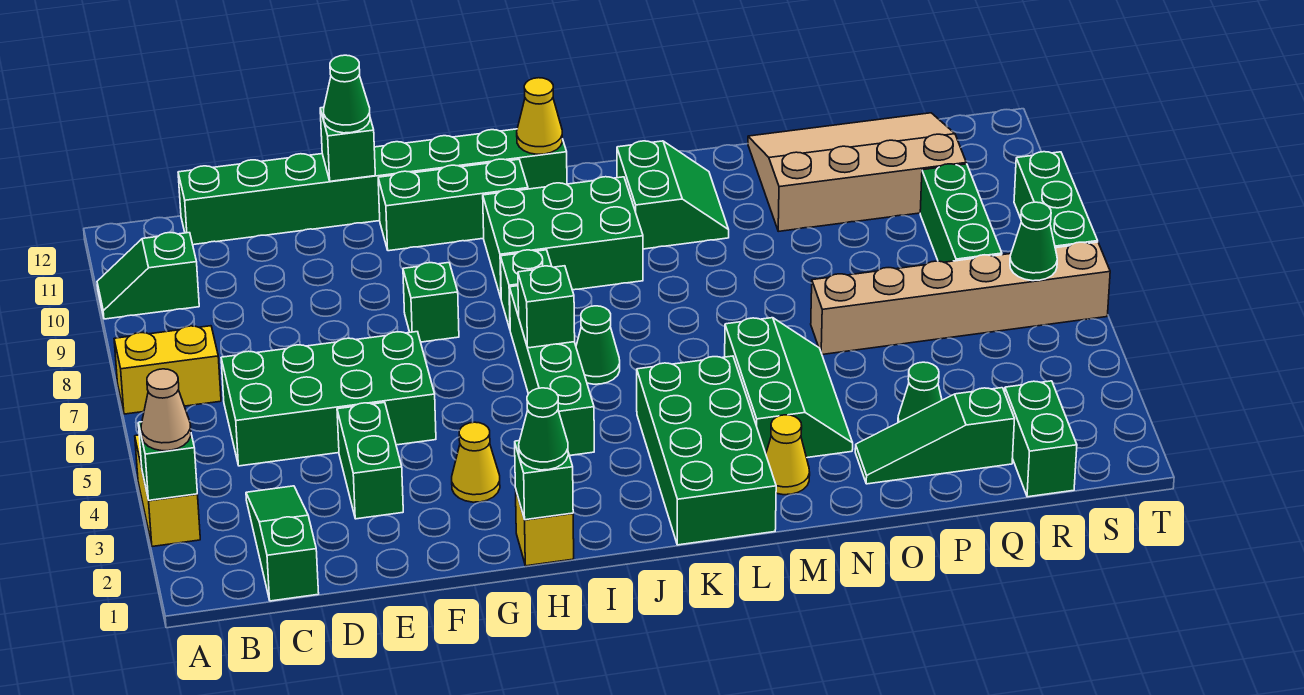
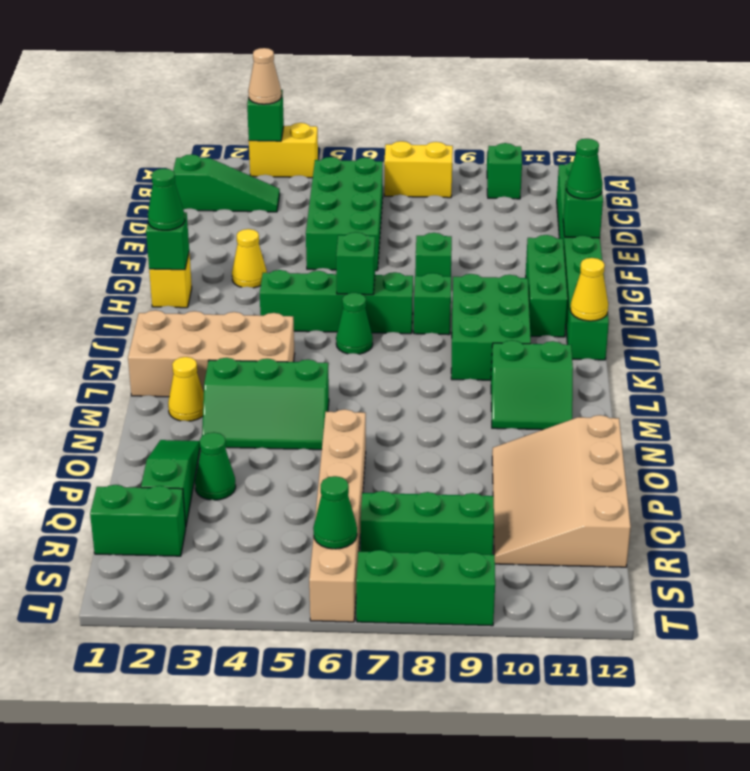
yellow 1x2 brick [114,326,221,414] -> yellow 1x2 brick turned to [384,141,453,198]
green 1x2 brick [337,402,403,519] -> none
green 2x4 brick [637,356,776,545] -> tan 2x4 brick [128,310,295,397]
tan 3x4 slope [748,113,966,231] -> tan 3x4 slope turned to [492,415,631,567]

